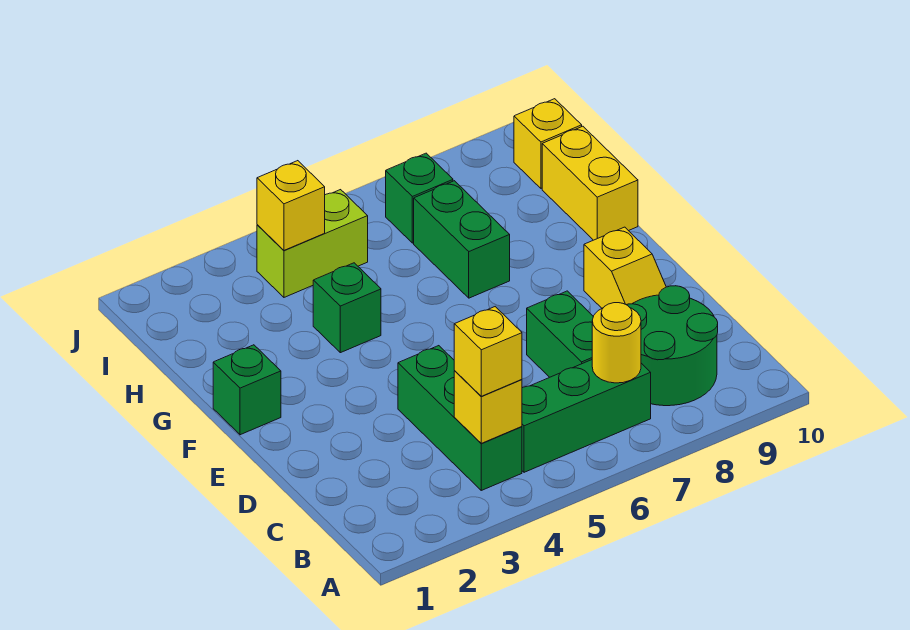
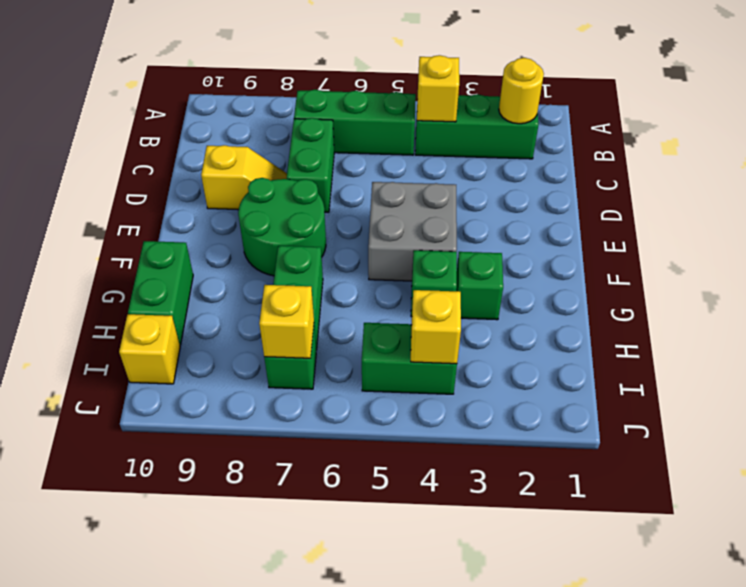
green 1x3 brick [398,346,522,490] -> green 1x3 brick turned to [415,94,539,159]
yellow 1x1 brick [454,307,522,396] -> yellow 1x1 brick moved to [259,285,314,358]
yellow 1x1 round brick [592,303,641,383] -> yellow 1x1 round brick moved to [499,58,544,124]
green 2x2 round brick [627,286,718,406] -> green 2x2 round brick moved to [238,178,326,276]
yellow 1x2 slope [584,227,666,308] -> yellow 1x2 slope turned to [201,145,287,210]
none -> grey 2x2 brick [368,182,457,281]
green 1x1 brick [213,345,281,435] -> green 1x1 brick moved to [456,252,503,320]
yellow 1x2 brick [542,126,638,240] -> green 1x2 brick [128,241,193,345]
lime 1x2 brick [257,190,368,297] -> green 1x2 brick [362,323,457,394]

